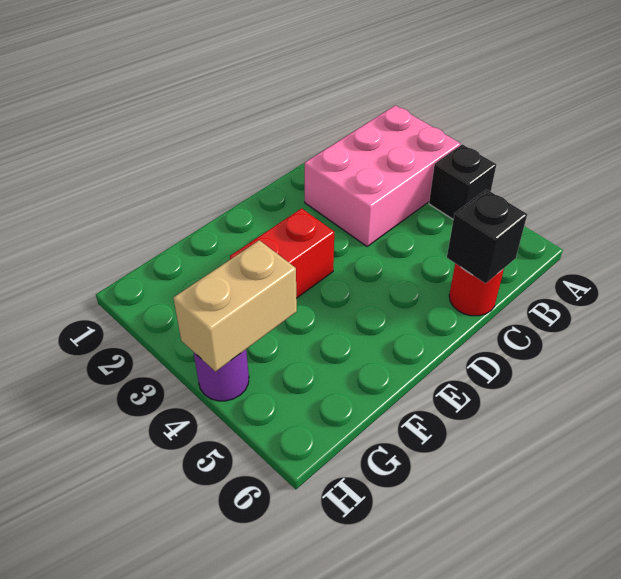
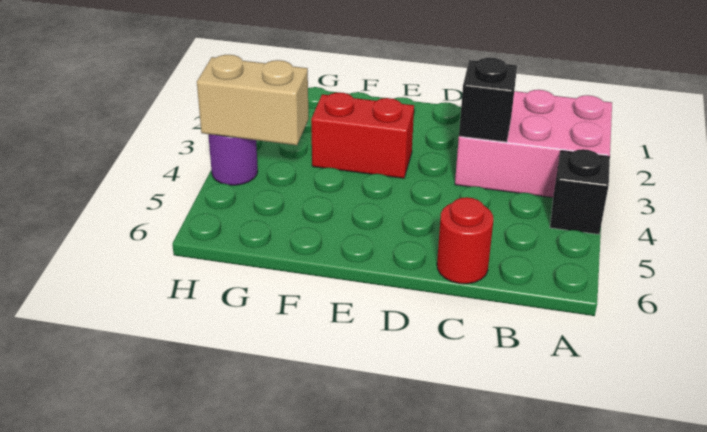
black 1x1 brick [447,189,527,283] -> black 1x1 brick moved to [459,58,517,142]

